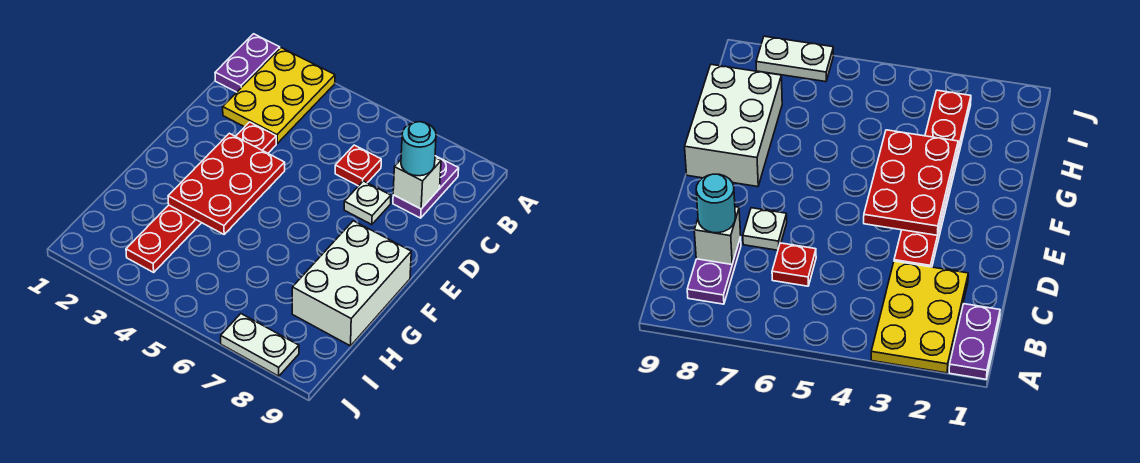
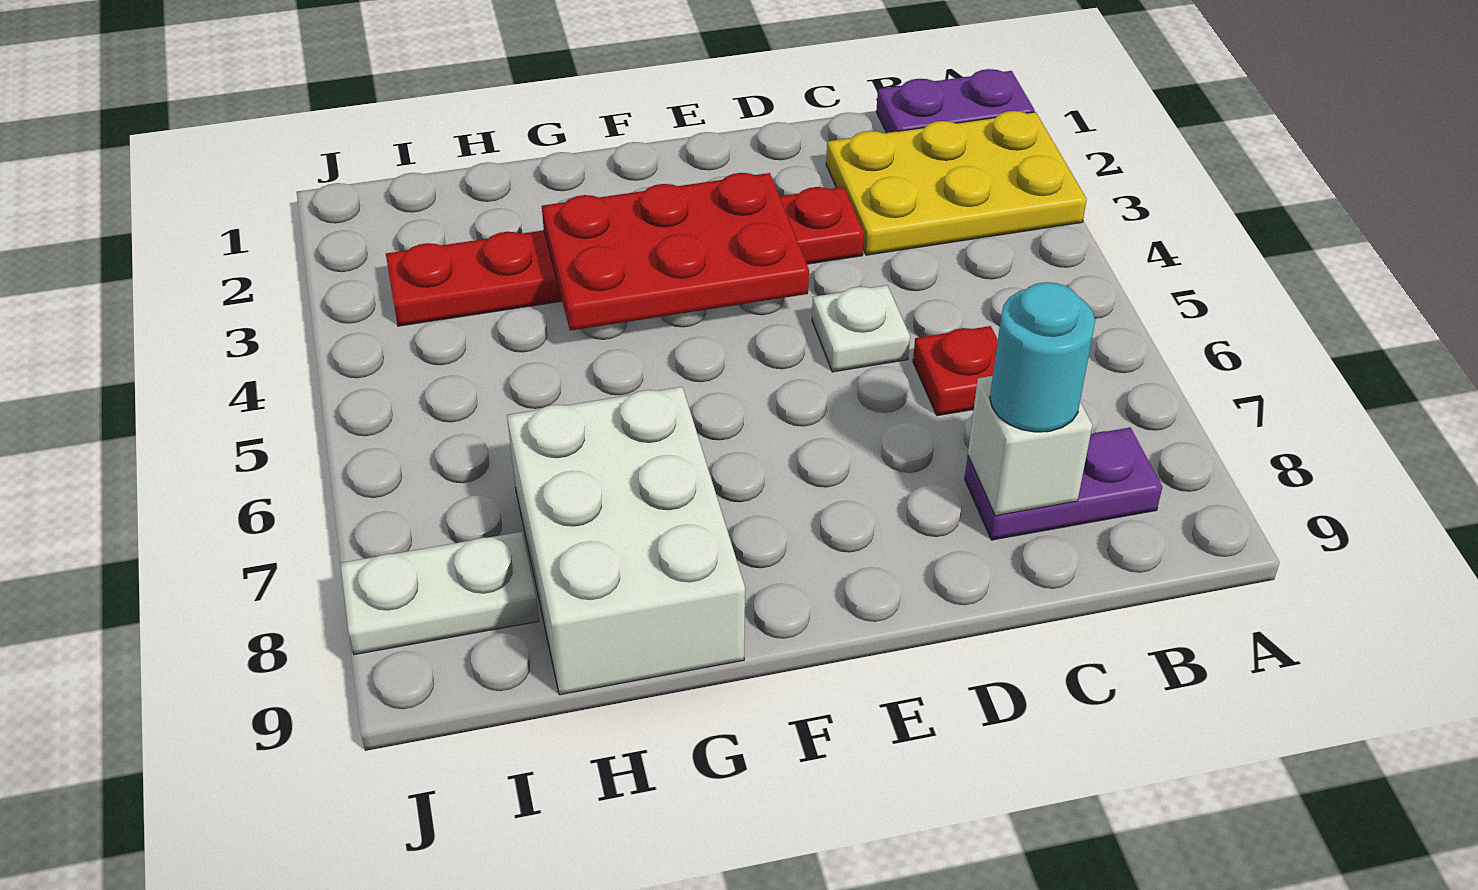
white 1x1 plate [344,181,391,225] -> white 1x1 plate moved to [812,285,910,372]
white 2x3 brick [292,221,411,346] -> white 2x3 brick turned to [507,387,745,695]
white 1x2 plate [221,314,299,376] -> white 1x2 plate turned to [340,532,539,655]

